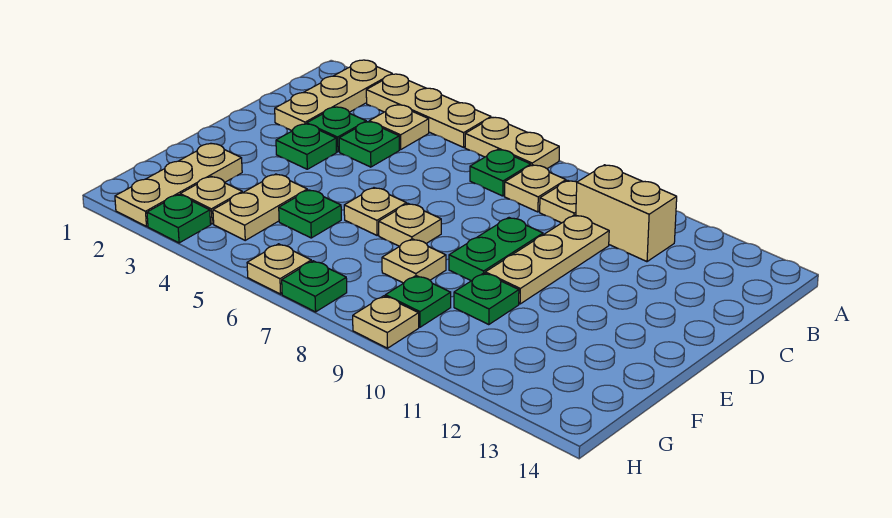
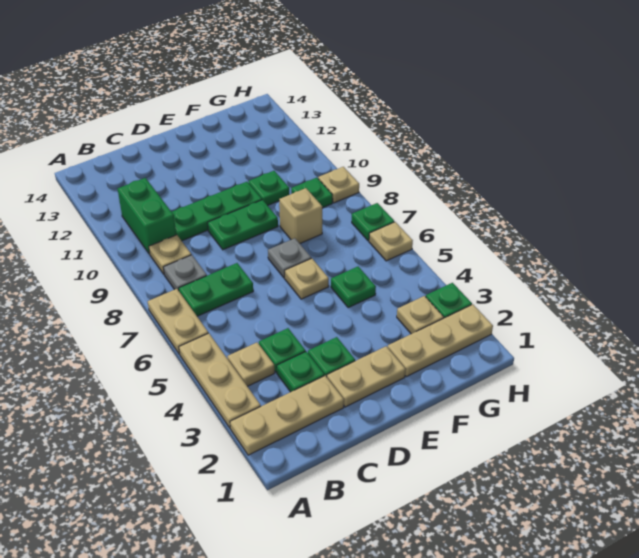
green 1x1 plate [470,150,531,196] -> green 1x2 plate [179,263,253,316]
tan 1x1 plate [504,165,566,212] -> grey 1x1 plate [163,255,207,291]
tan 1x2 brick [576,165,677,262] -> green 1x2 brick [118,178,176,254]
tan 1x3 plate [485,215,609,304] -> green 1x3 plate [172,182,262,241]
tan 1x1 plate [379,204,441,246] -> grey 1x1 plate [268,238,311,278]
tan 1x2 plate [213,174,307,240] -> tan 1x2 plate moved to [327,346,405,407]
tan 1x1 plate [382,239,446,283] -> tan 1x1 brick [279,188,322,243]

